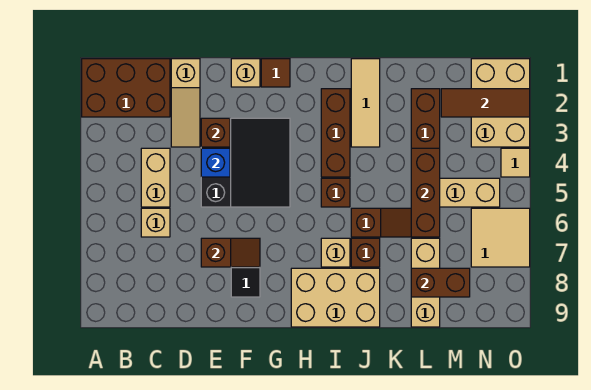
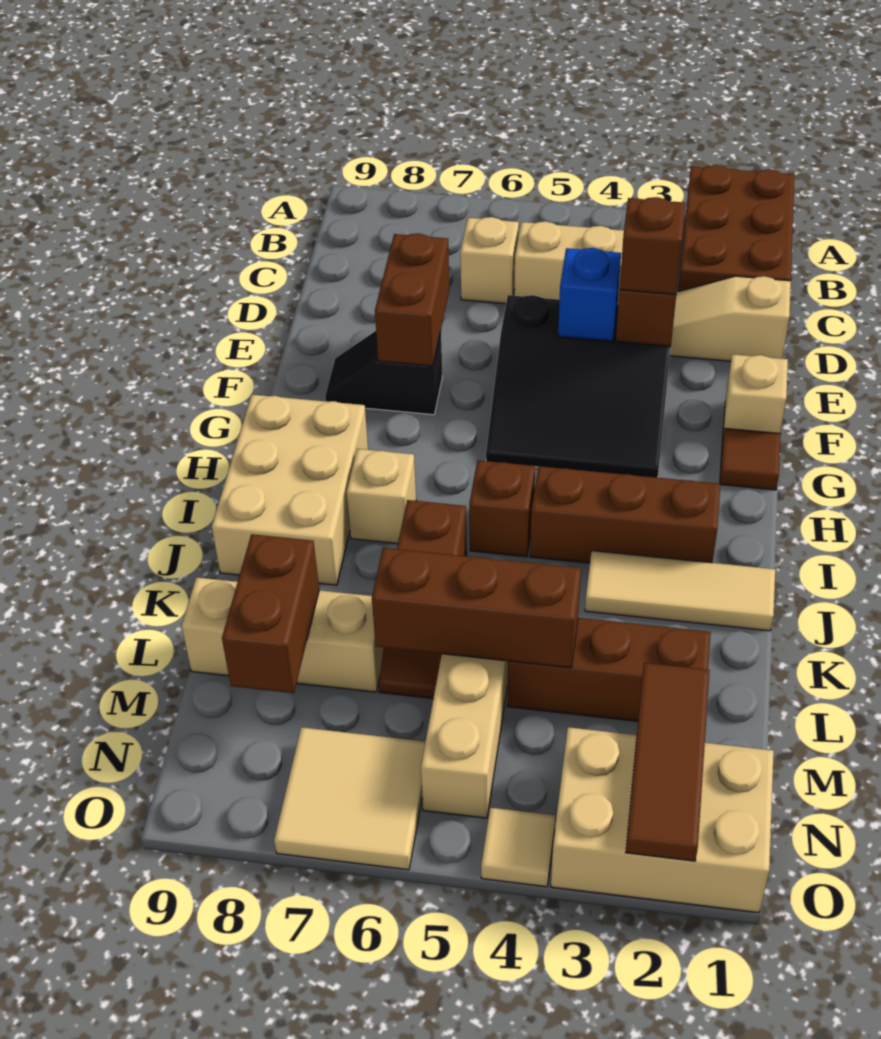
brown 1x2 slope [201,238,260,267] -> brown 1x2 brick [375,233,449,366]
brown 1x1 brick [351,238,380,267] -> brown 1x1 brick moved to [619,197,686,295]

